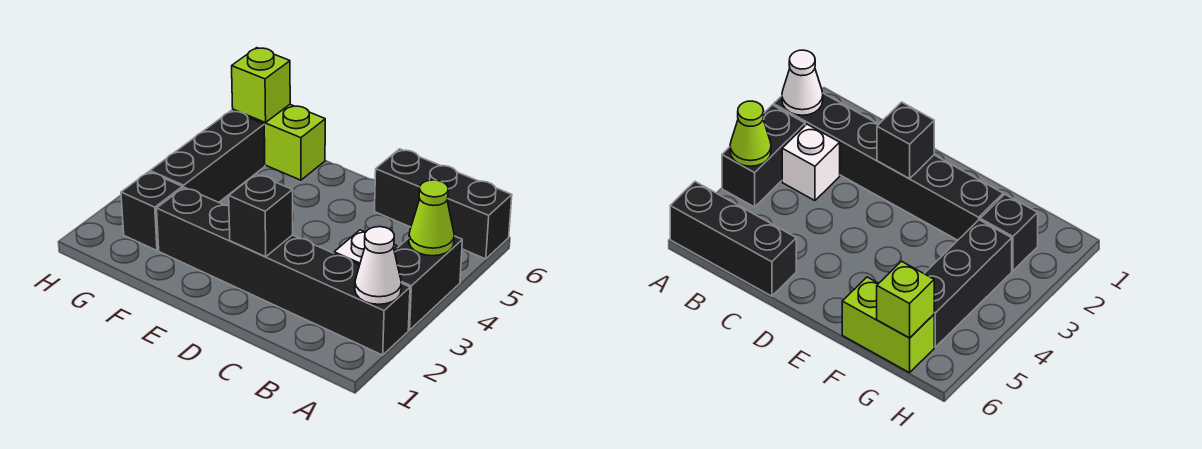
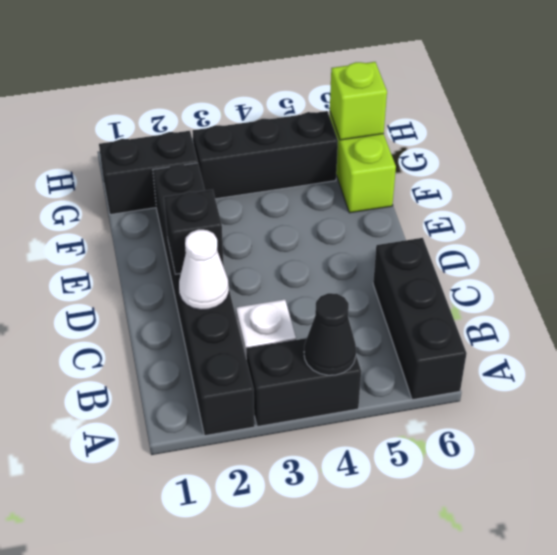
white 1x1 cone [355,227,401,304] -> white 1x1 cone moved to [179,230,229,310]
lime 1x1 cone [409,180,454,256] -> black 1x1 cone [304,293,356,375]
black 1x1 brick [121,172,182,251] -> black 1x2 brick [99,131,198,214]

